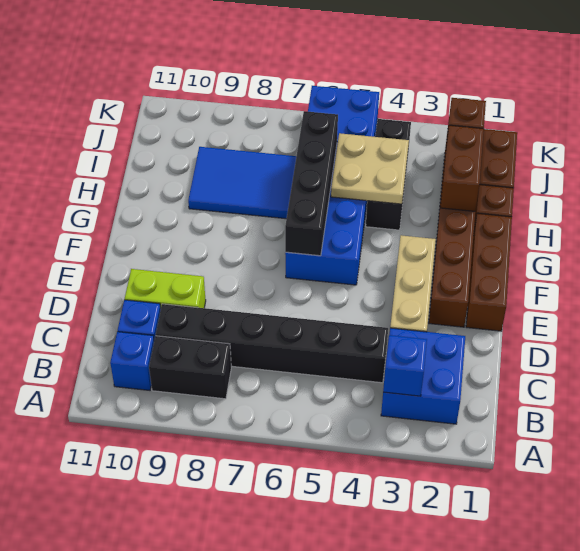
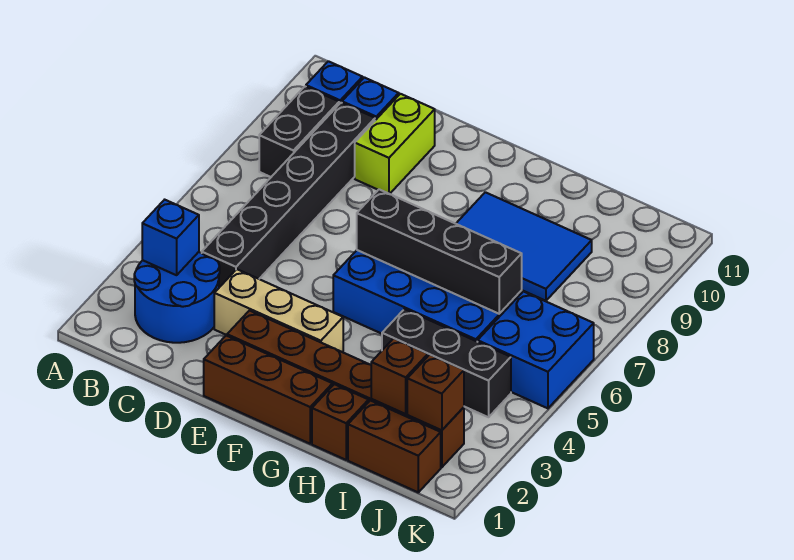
blue 2x2 brick [381,328,465,424] -> blue 2x2 round brick [134,252,220,343]
brown 1x2 brick [440,125,484,211] -> brown 1x1 brick [371,338,428,414]
tan 2x2 plate [331,133,409,204] -> none
blue 2x3 tile [188,147,296,219] -> blue 2x3 tile turned to [456,192,592,301]

